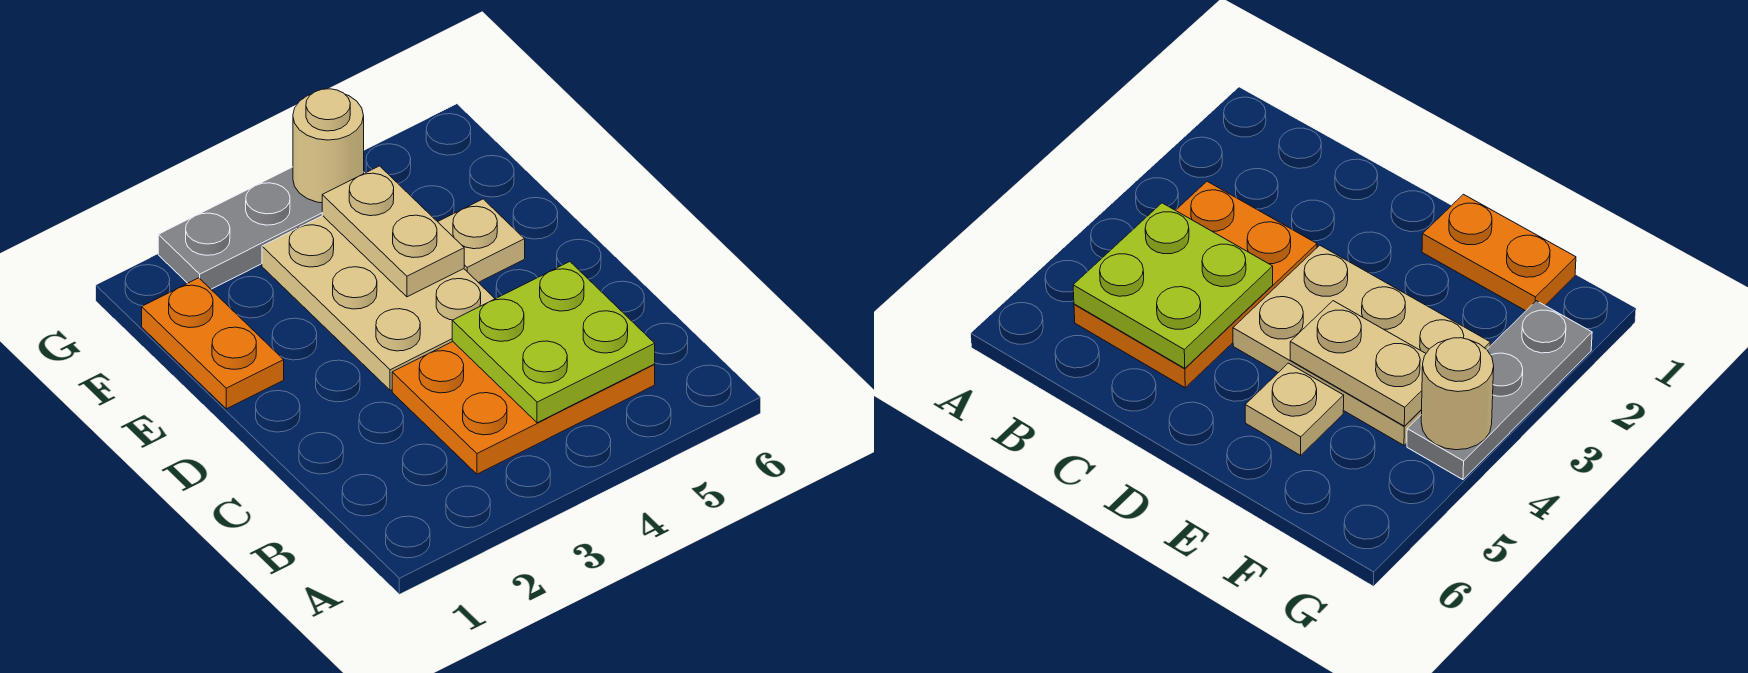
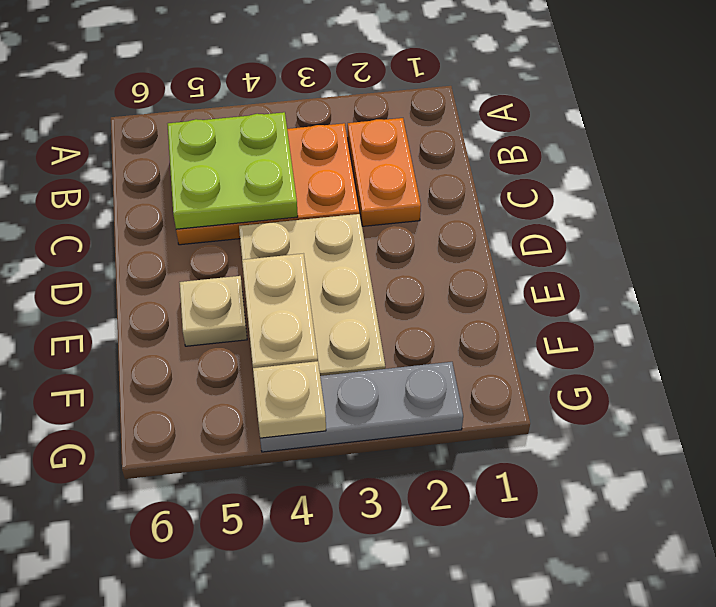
orange 1x2 plate [142,278,284,409] -> orange 1x2 plate moved to [348,118,421,226]
tan 1x1 round brick [293,89,364,203] -> tan 1x1 plate [253,361,326,438]

